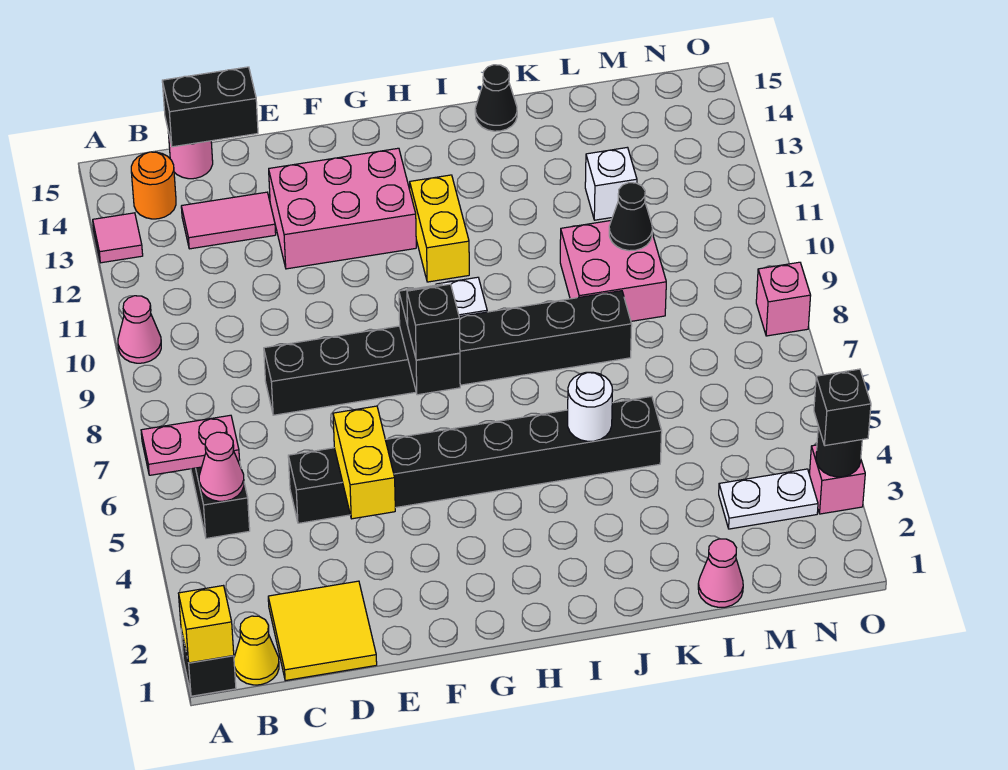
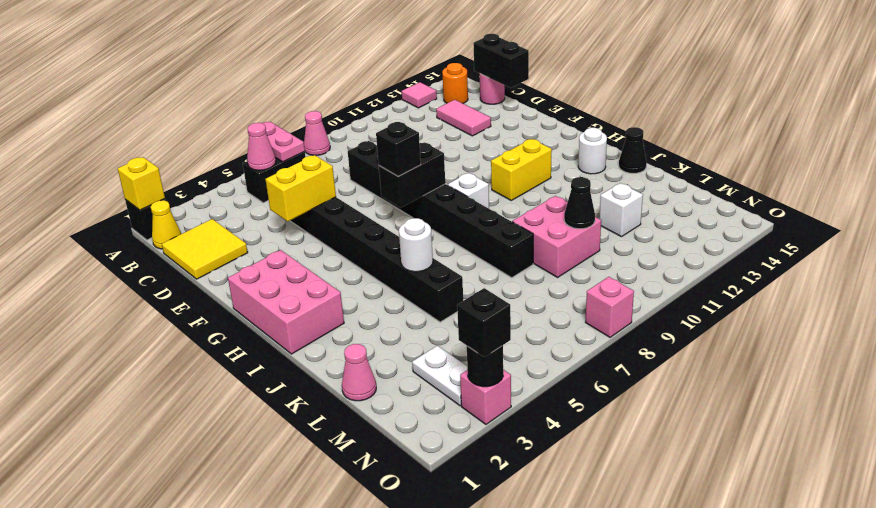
pink 1x1 cone [118,296,161,363] -> pink 1x1 cone moved to [304,111,330,155]
pink 2x3 brick [269,148,416,269] -> pink 2x3 brick moved to [228,250,344,354]
none -> white 1x1 round brick [578,128,607,174]

